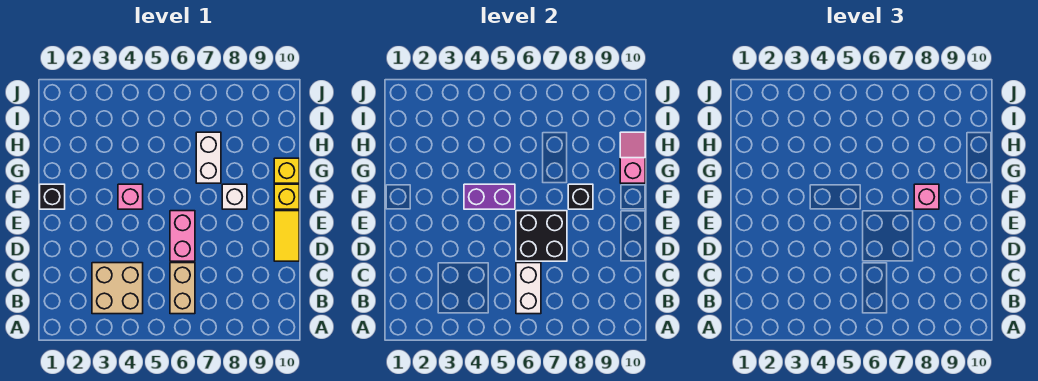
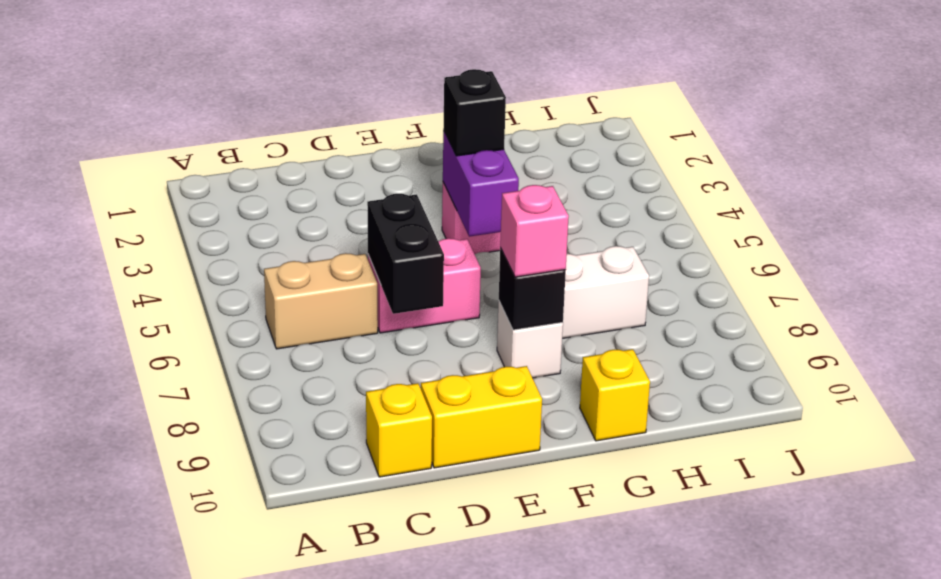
tan 2x2 brick [92,263,143,314] -> none
white 1x2 brick [516,263,541,314] -> none
black 2x2 brick [516,211,567,261] -> black 1x2 brick [367,194,444,314]
yellow 1x2 tile [274,211,299,261] -> yellow 1x2 brick [421,366,542,468]
black 1x1 brick [40,184,65,209] -> black 1x1 brick moved to [443,69,506,156]
yellow 1x1 brick [274,184,299,209] -> yellow 1x1 brick moved to [366,383,432,477]
pink 1x2 slope [620,132,645,183] -> none

